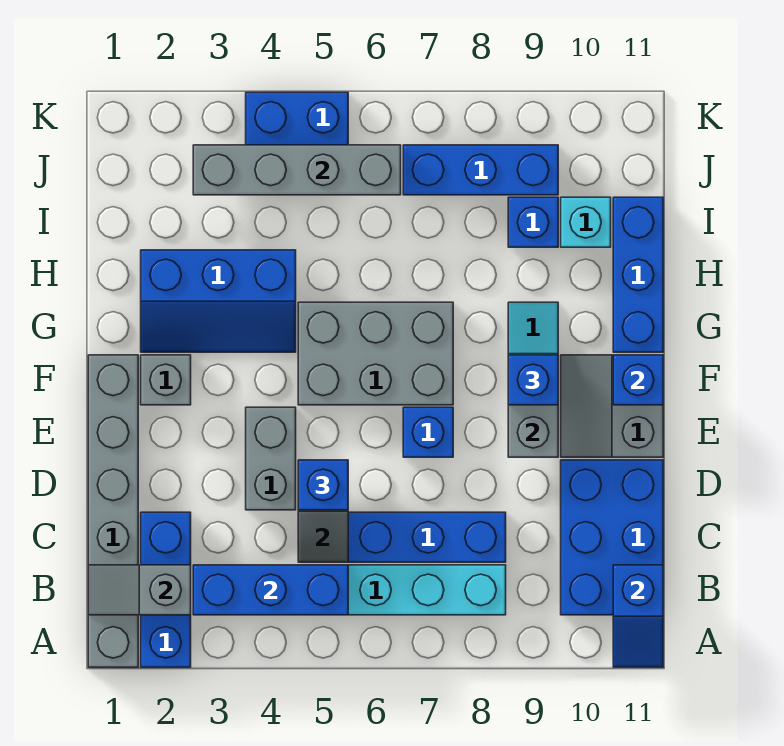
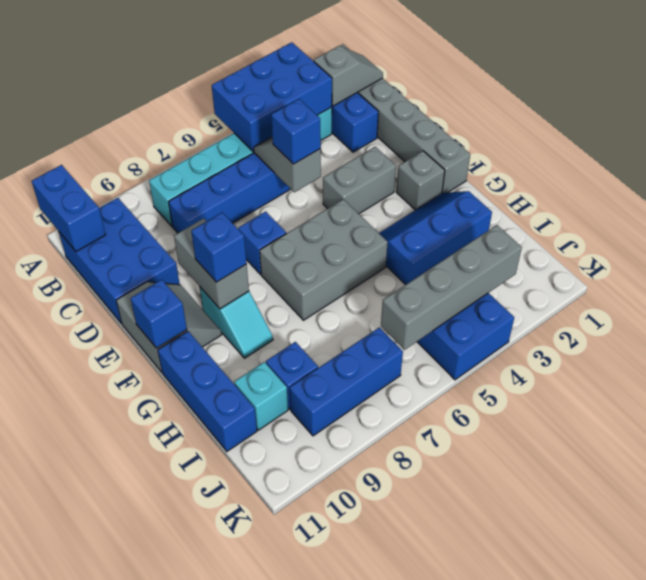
blue 1x2 slope [613,565,663,667] -> blue 1x2 brick [32,165,106,252]
blue 1x3 brick [193,565,348,615] -> blue 2x3 brick [212,42,332,151]
grey 1x2 brick [246,407,296,510] -> grey 1x2 brick turned to [323,147,396,214]

